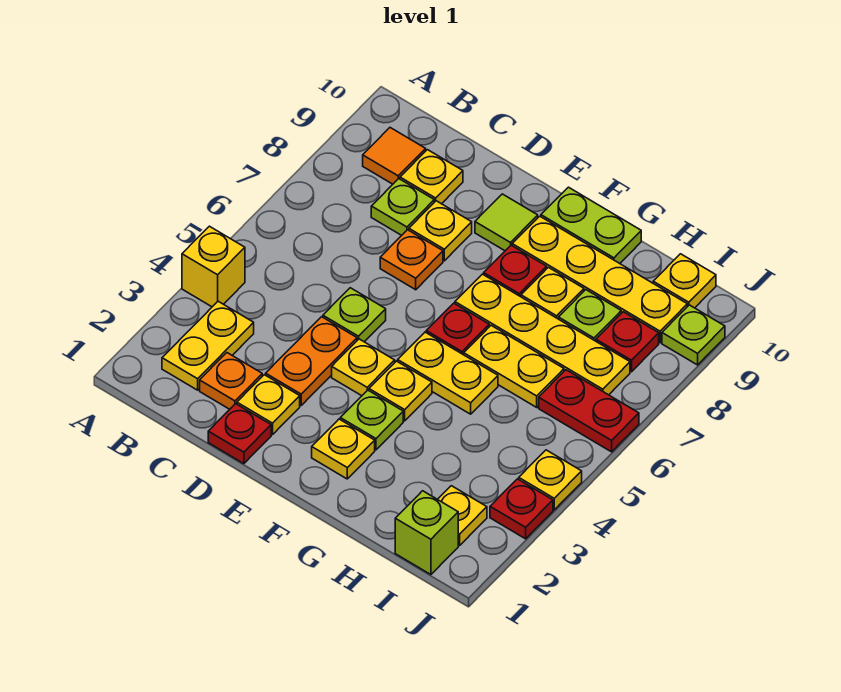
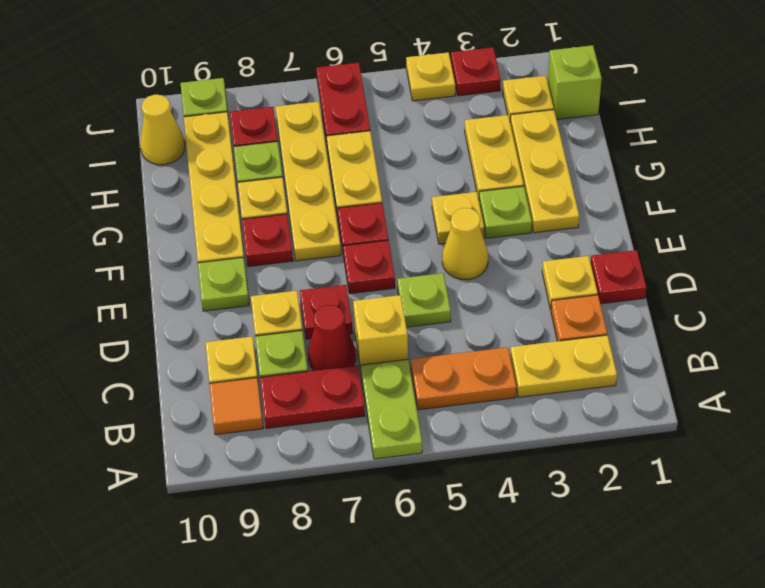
yellow 1x1 brick [182,226,245,307] -> yellow 1x1 brick moved to [353,295,408,370]
none -> red 1x2 plate [260,366,365,428]
none -> red 1x1 cone [308,305,356,371]
orange 1x2 plate [266,317,357,405] -> orange 1x2 plate moved to [411,347,516,410]
orange 1x1 plate [380,230,443,290] -> red 1x1 plate [300,285,353,339]
yellow 1x1 plate [332,339,395,396] -> yellow 1x1 cone [442,208,488,280]
none -> red 1x1 plate [343,240,395,294]
lime 1x1 tile [475,194,538,251] -> lime 1x1 plate [198,257,249,311]
yellow 1x1 plate [312,419,375,479] -> yellow 1x3 plate [510,110,579,233]
yellow 1x2 plate [398,332,498,414] -> yellow 1x2 plate moved to [465,115,524,199]
lime 1x2 plate [541,187,641,263] -> lime 1x2 plate moved to [361,359,422,459]
yellow 1x1 plate [653,254,716,308] -> yellow 1x1 cone [140,95,185,165]

